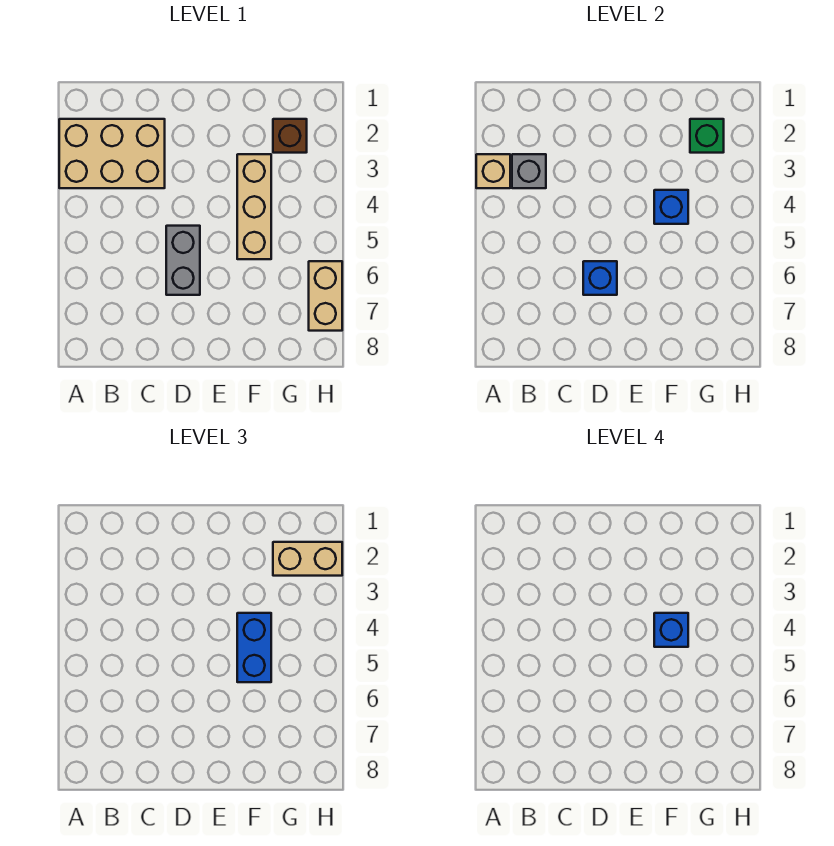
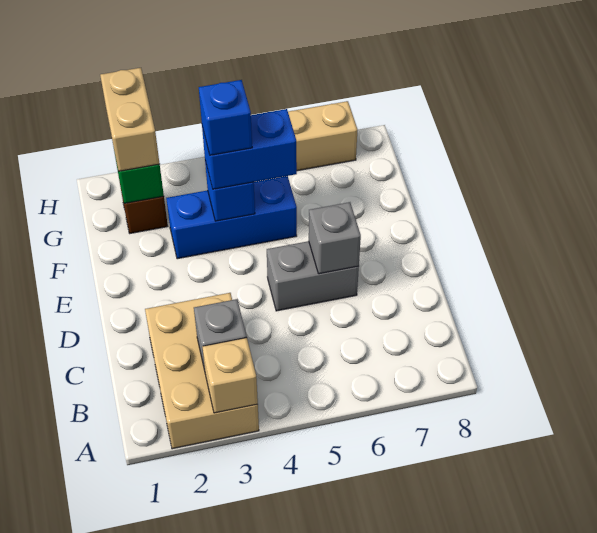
blue 1x1 brick [583,261,617,295] -> grey 1x1 brick [309,202,361,274]
tan 1x3 brick [237,154,271,259] -> blue 1x3 brick [166,176,297,259]

